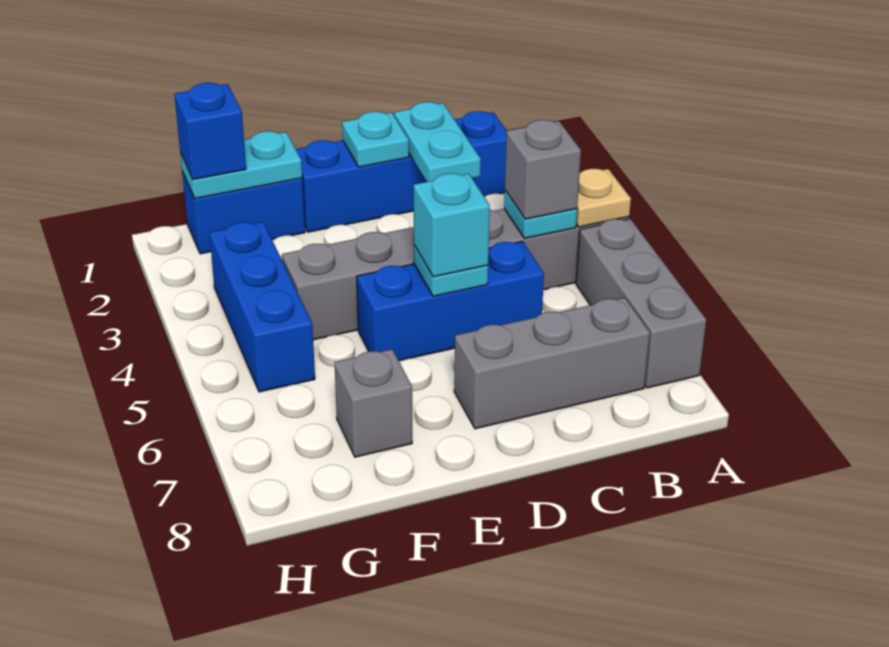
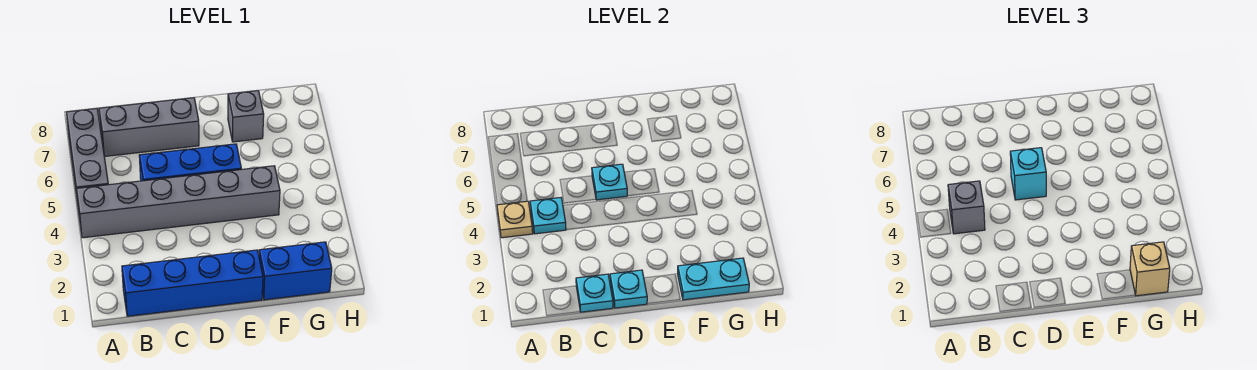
cyan 1x2 plate [394,102,481,182] -> cyan 1x1 plate [576,274,613,312]
blue 1x1 brick [174,83,246,180] -> tan 1x1 brick [1130,242,1170,296]
blue 1x3 brick [209,222,315,392] -> none

